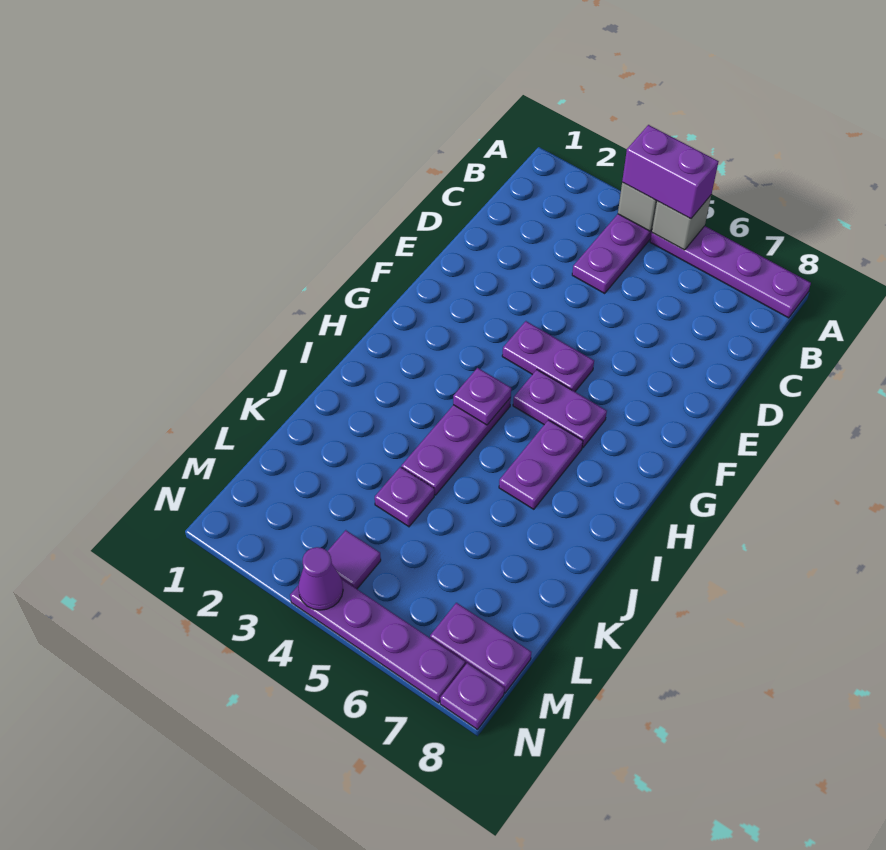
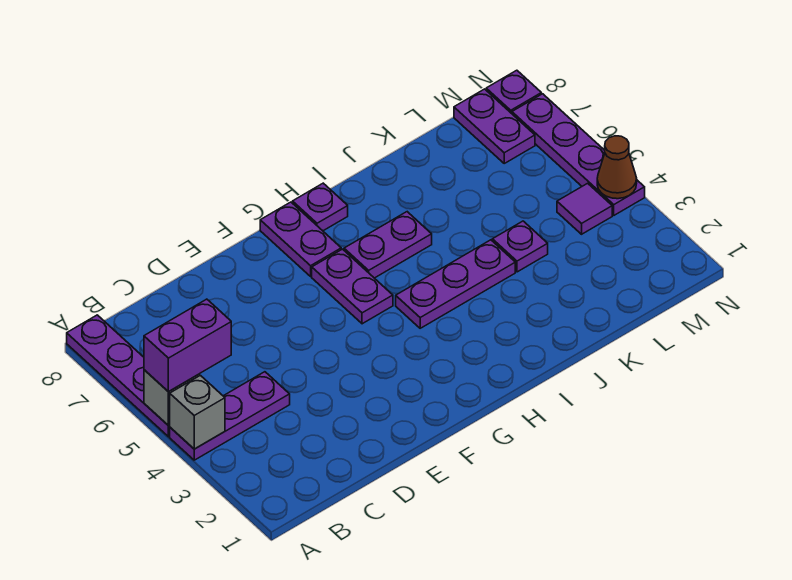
purple 1x2 brick [622,125,719,219] -> purple 1x2 brick turned to [144,299,231,392]
purple 1x2 plate [502,321,594,392] -> purple 1x2 plate moved to [260,202,341,276]
purple 1x1 plate [453,368,511,425] -> purple 1x1 plate moved to [293,183,348,231]
purple 1x1 cone [298,547,343,610] -> brown 1x1 cone [597,136,637,199]

